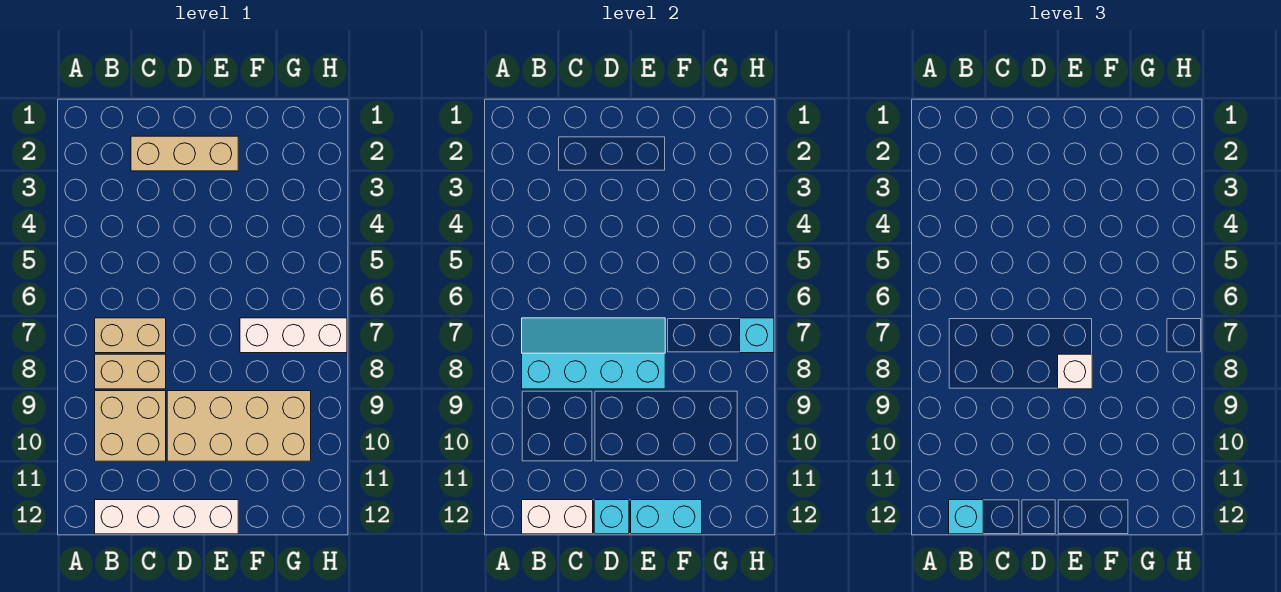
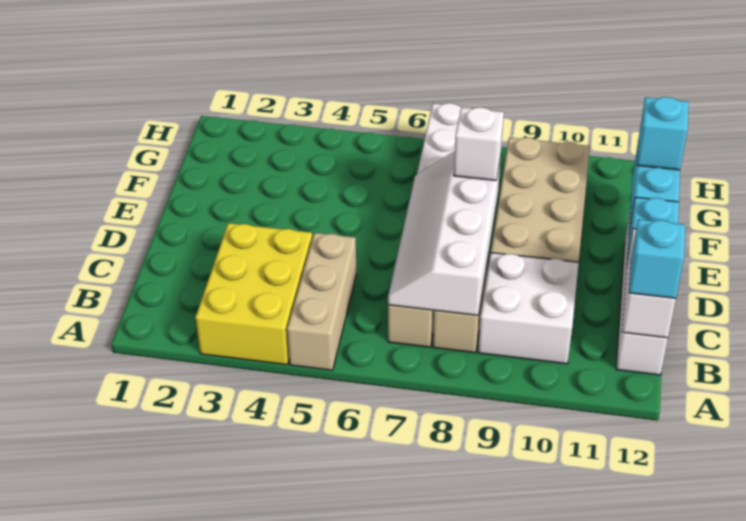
none -> yellow 2x3 brick [195,223,312,365]
cyan 2x4 slope [522,318,665,389] -> white 2x4 slope [388,151,501,315]
tan 2x2 brick [95,391,166,461] -> white 2x2 brick [478,253,579,364]
tan 1x3 brick [131,136,238,171] -> tan 1x3 brick moved to [287,233,356,370]
cyan 1x1 brick [740,318,774,353] -> cyan 1x1 brick moved to [637,97,688,170]

